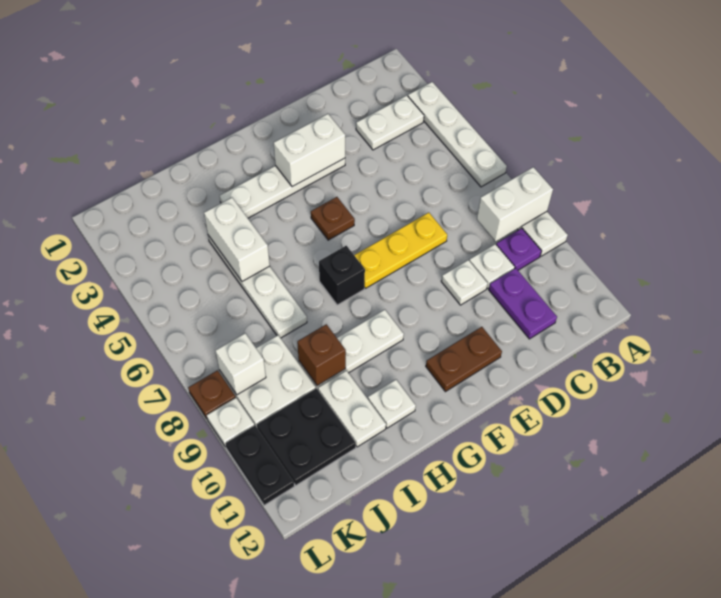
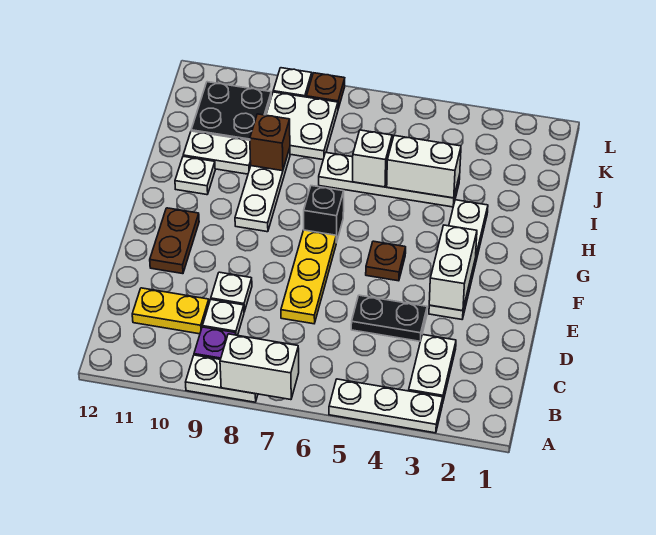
white 1x4 plate [408,82,507,187] -> white 1x3 plate [329,379,443,433]
white 1x2 brick [477,167,553,241] -> white 1x2 brick turned to [220,334,299,400]
purple 1x2 plate [489,268,557,339] -> yellow 1x2 plate [132,288,209,334]
white 1x1 brick [215,333,266,395] -> white 1x1 brick moved to [353,130,392,187]
black 1x2 plate [225,426,294,505] -> black 1x2 plate moved to [351,295,427,341]

